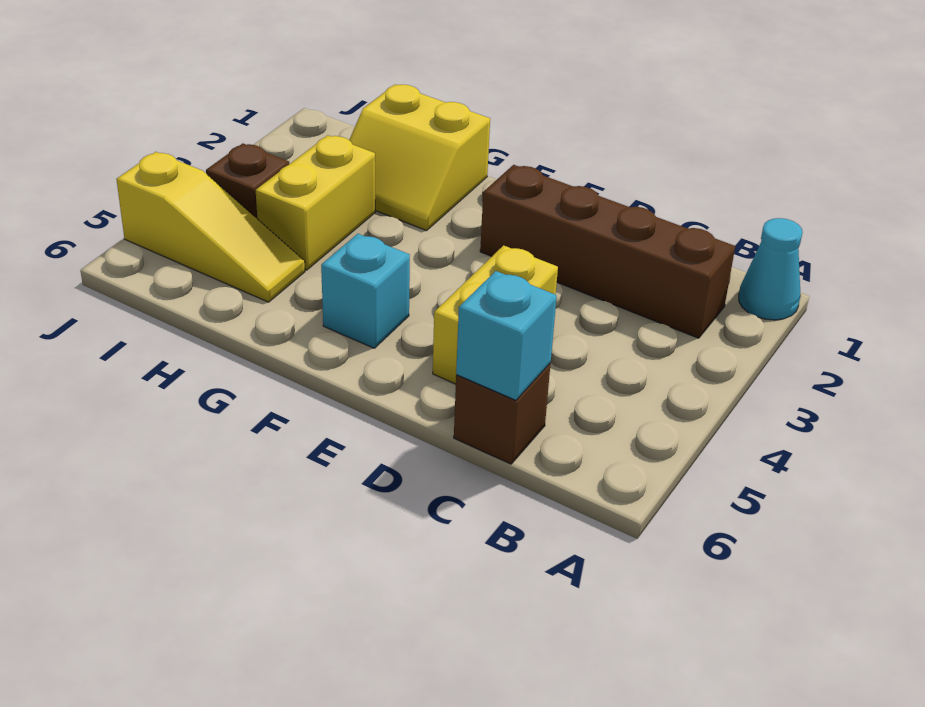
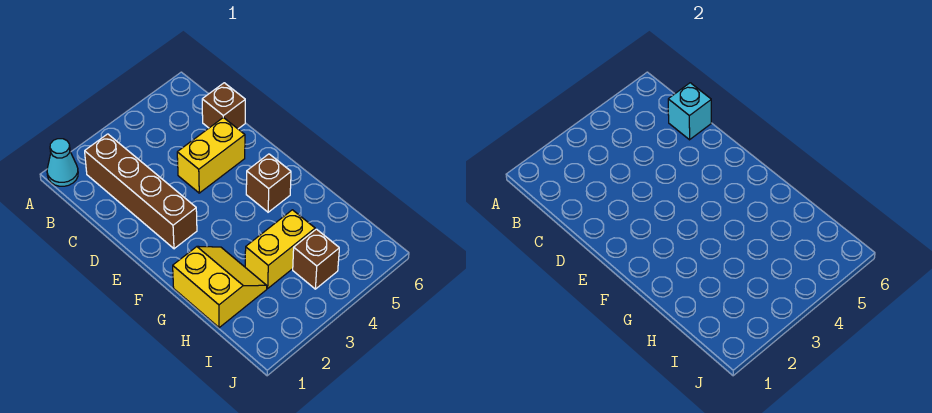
cyan 1x1 brick [321,234,410,348] -> brown 1x1 brick [246,154,291,212]
yellow 1x3 slope [116,152,305,302] -> none

